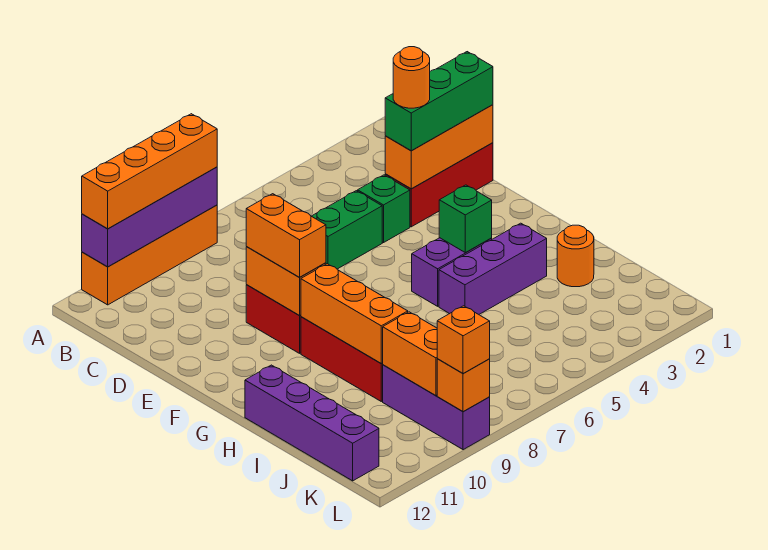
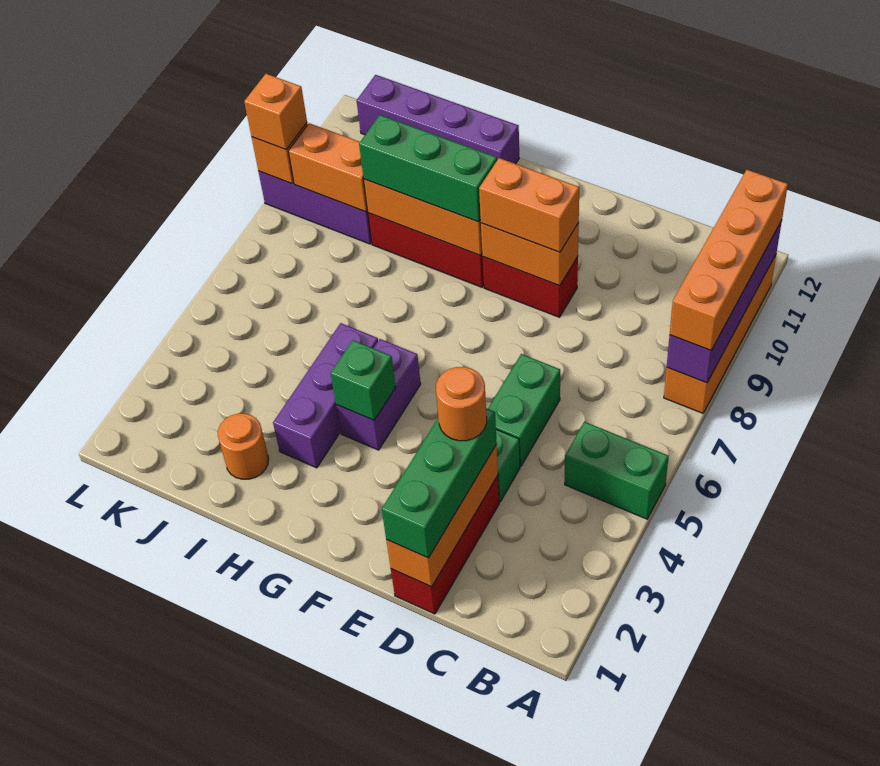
none -> green 1x2 brick [565,422,668,519]
none -> green 1x3 brick [359,115,497,222]

